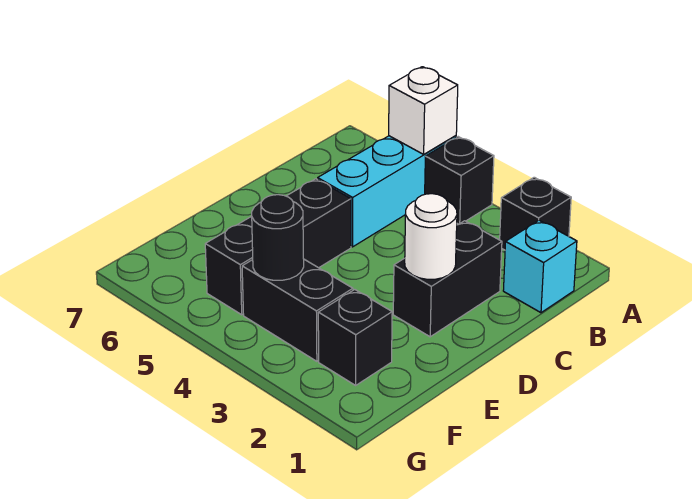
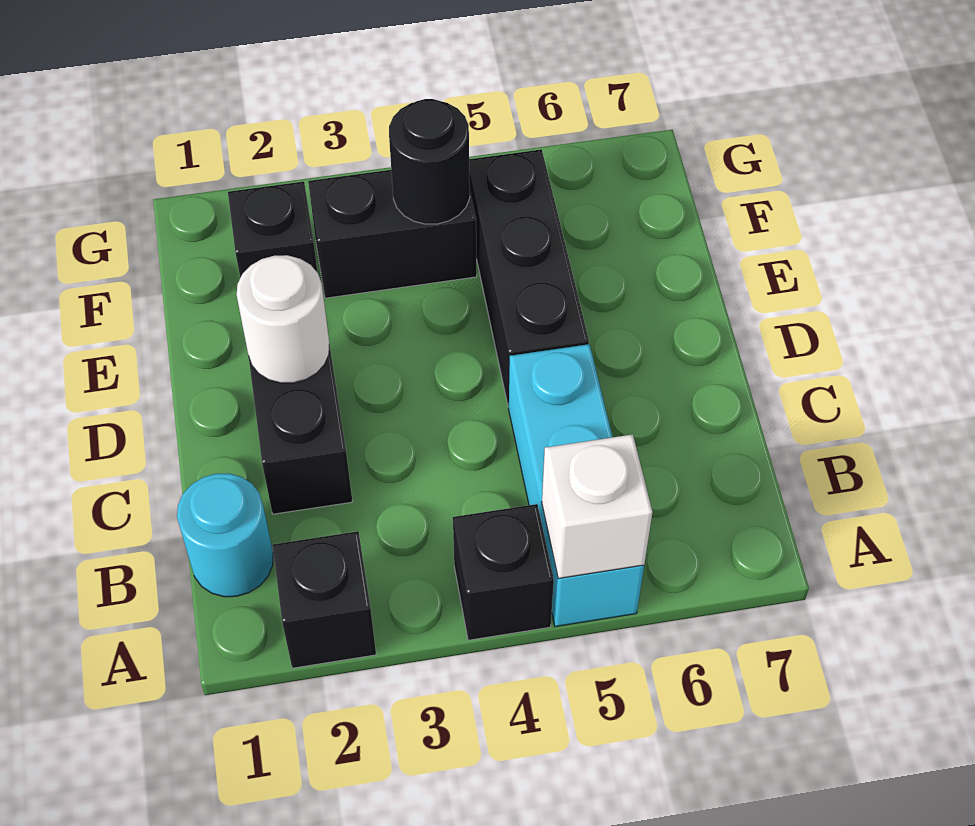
cyan 1x1 brick [503,220,577,313] -> cyan 1x1 round brick [177,473,273,597]

